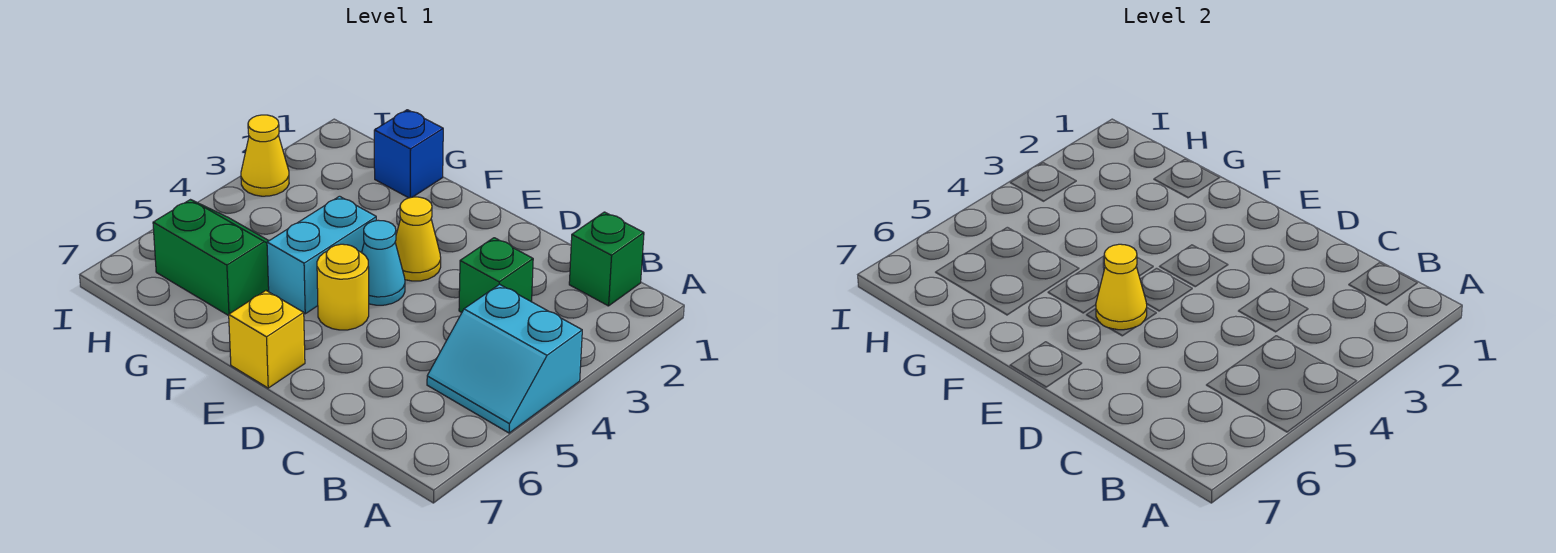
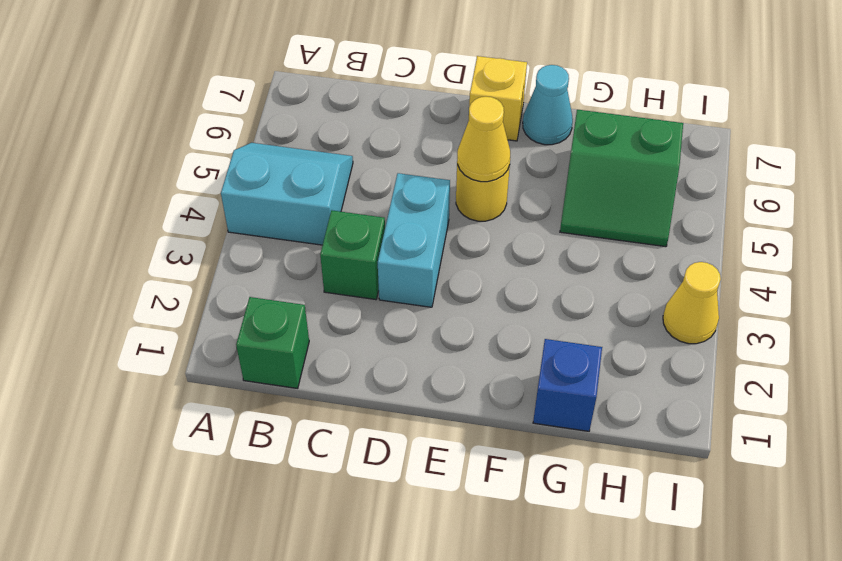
yellow 1x1 cone [395,197,441,281] -> none
cyan 1x1 cone [362,220,405,305] -> cyan 1x1 cone moved to [523,65,573,145]
cyan 1x2 brick [267,196,376,314] -> cyan 1x2 brick moved to [378,173,450,307]

